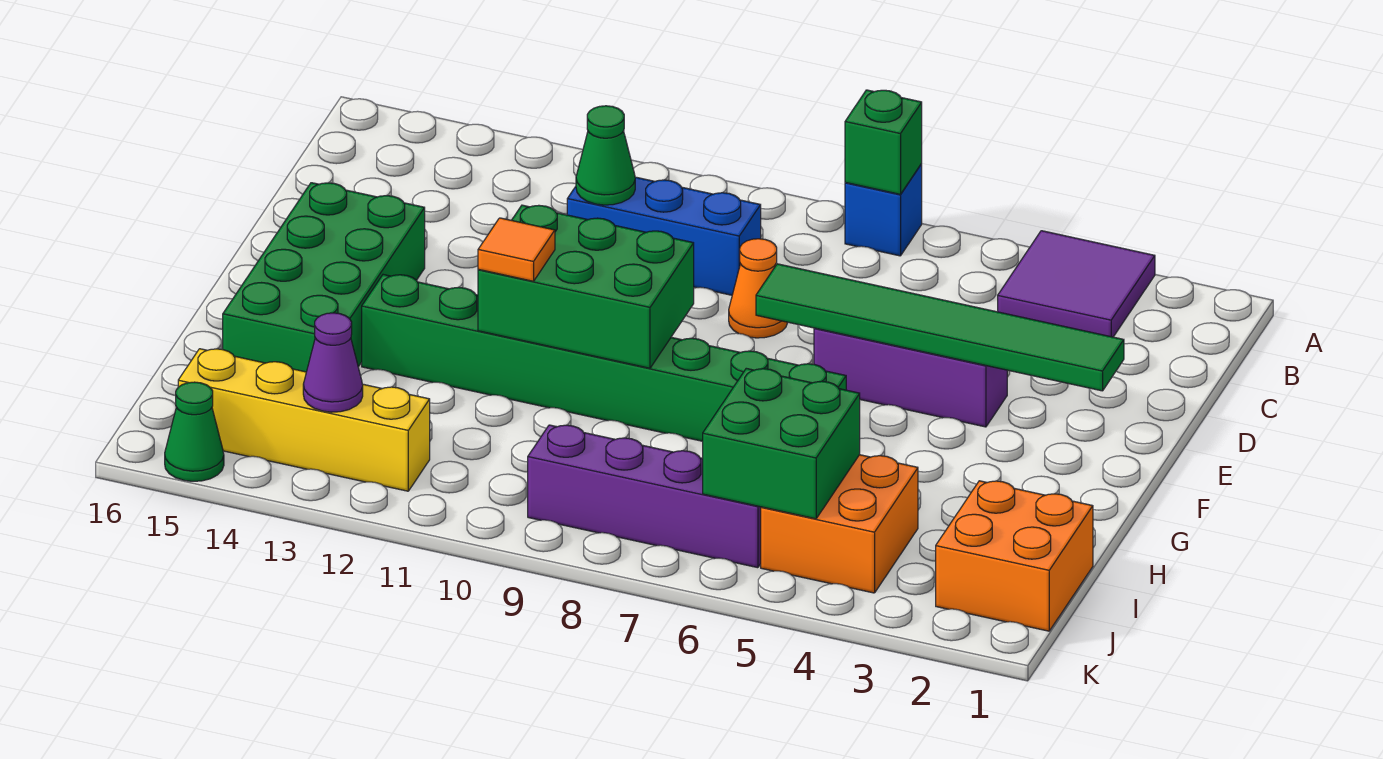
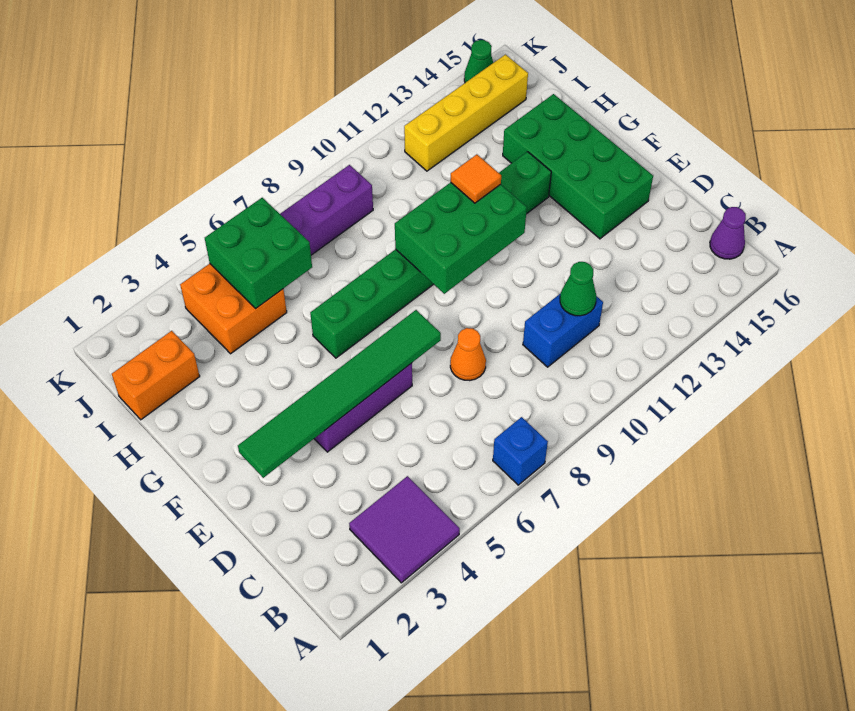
green 1x1 brick [845,90,922,194] -> none
blue 1x3 brick [567,177,761,295] -> blue 1x2 brick [523,293,603,367]
orange 2x2 brick [936,481,1093,631] -> orange 1x2 brick [112,331,200,420]
purple 1x1 cone [303,313,363,412] -> purple 1x1 cone moved to [710,207,746,259]

